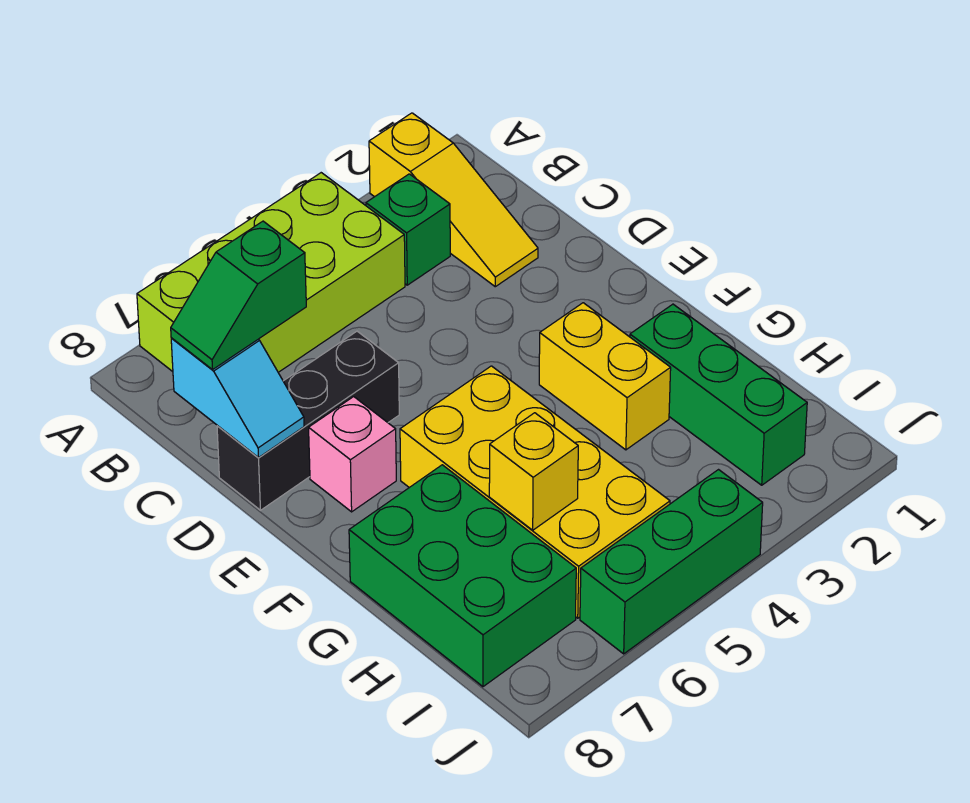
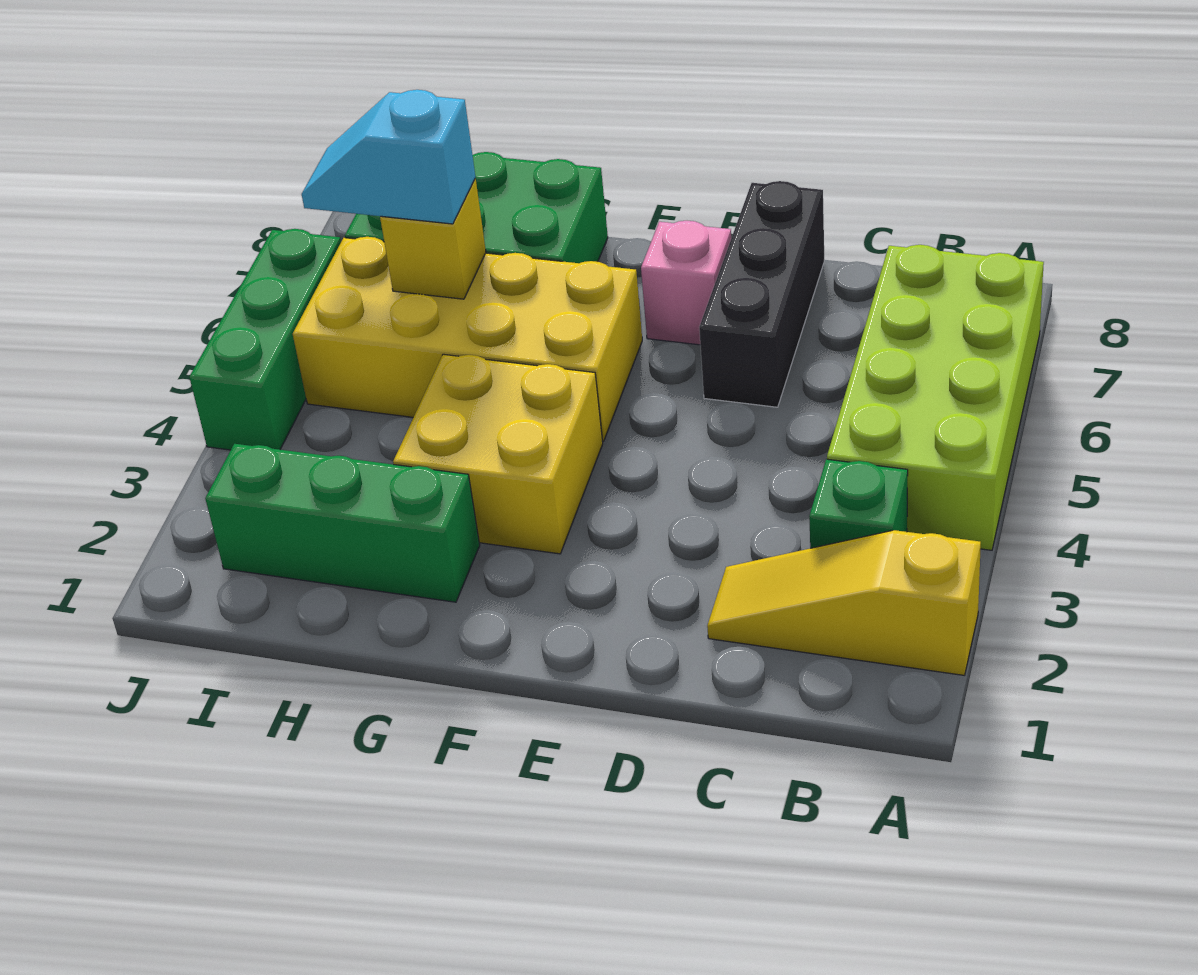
green 1x2 slope [171,221,306,370] -> none
cyan 1x2 slope [171,338,304,458] -> cyan 1x2 slope moved to [302,90,476,224]
yellow 1x2 brick [539,303,671,450] -> yellow 2x2 brick [393,354,603,554]

